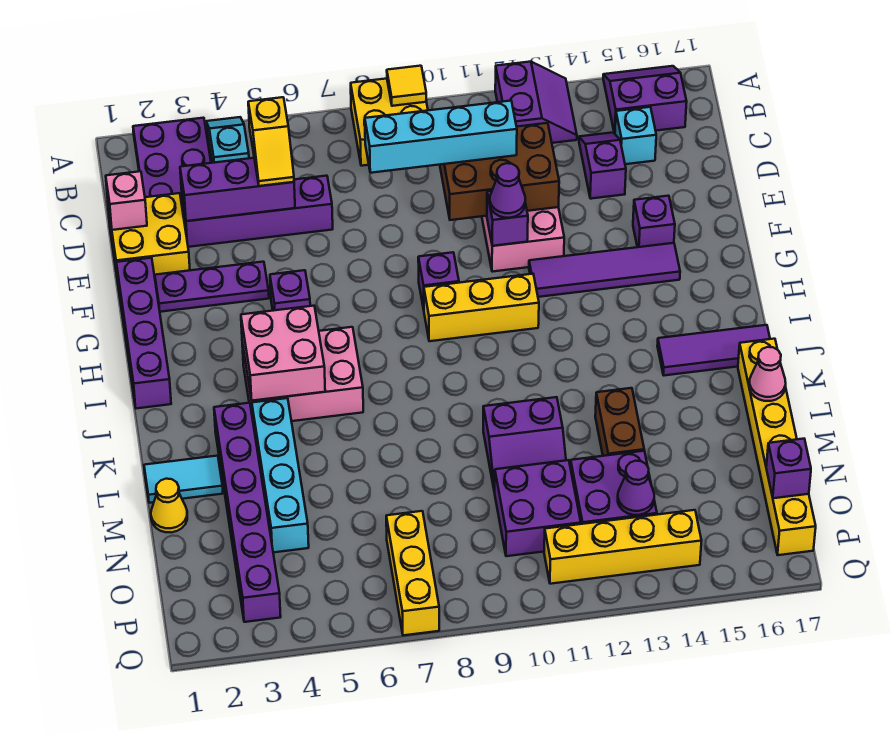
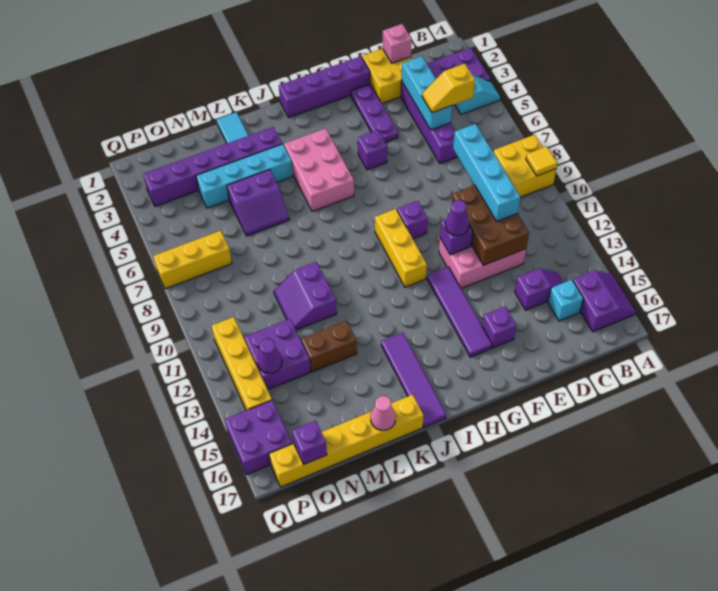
purple 2x2 slope [495,62,577,143] -> purple 2x2 slope moved to [227,170,289,236]
purple 1x3 brick [180,158,295,221] -> cyan 1x3 brick [402,56,452,130]
pink 2x2 brick [241,306,325,401] -> none
purple 1x3 tile [657,325,770,376] -> purple 1x4 tile [381,332,446,427]
yellow 1x1 cone [151,479,187,533] -> none
purple 2x2 brick [495,460,581,556] -> purple 2x2 brick moved to [225,400,292,475]

